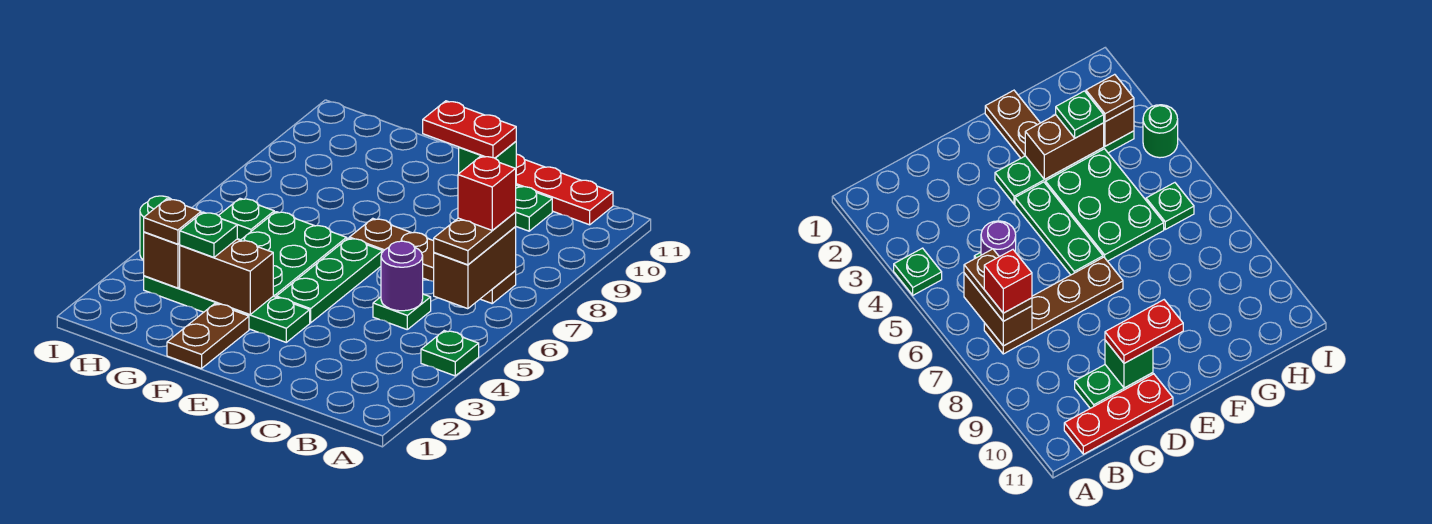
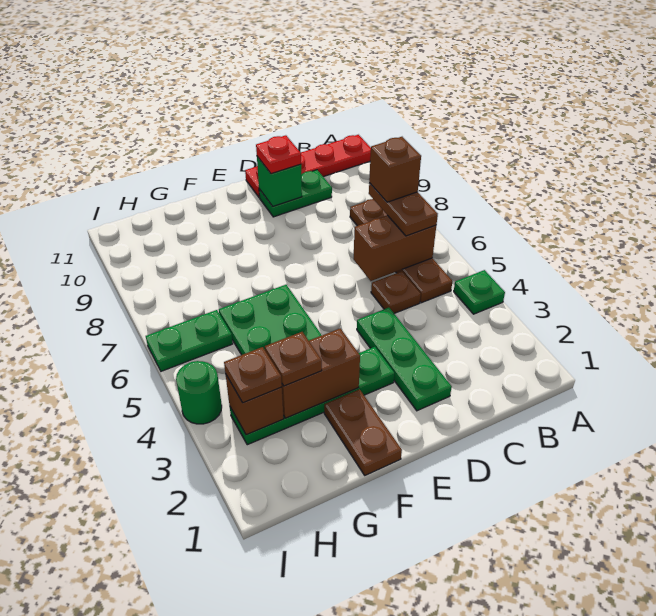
brown 1x2 brick [434,227,516,309] -> brown 1x2 brick turned to [354,215,436,281]
brown 1x4 plate [349,218,516,303] -> brown 1x4 plate turned to [350,199,452,303]
red 1x1 brick [458,156,516,230] -> brown 1x1 brick [369,137,421,202]
red 1x3 plate [516,154,613,225] -> red 1x4 plate [245,135,371,198]
green 1x1 plate [373,294,431,329] -> brown 1x1 plate [371,271,421,313]
purple 1x1 round brick [381,241,423,311] -> none
red 1x2 plate [423,101,516,158] -> red 1x1 plate [256,135,301,174]
green 1x3 plate [276,238,383,323] -> green 1x3 plate moved to [357,308,452,411]
green 1x1 plate [180,212,237,258] -> brown 1x1 plate [265,332,322,386]
green 1x1 plate [218,198,274,240] -> green 1x2 plate [146,310,233,371]

